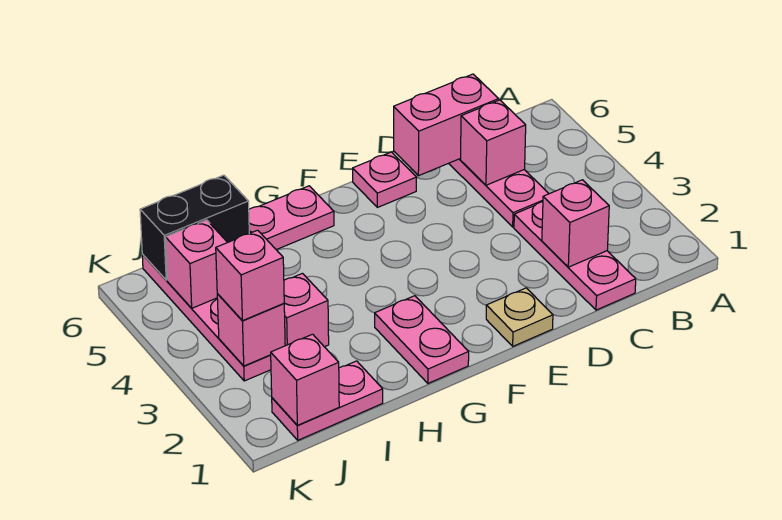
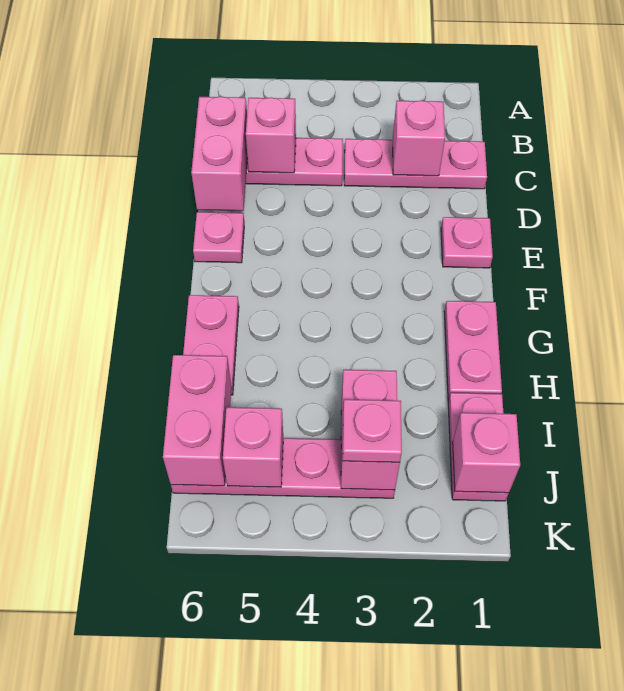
tan 1x1 plate [486,288,553,346] -> pink 1x1 plate [441,217,493,268]
pink 1x2 plate [375,296,469,383] -> pink 1x2 plate turned to [444,301,502,400]
black 1x2 brick [140,175,249,280] -> pink 1x2 brick [163,355,231,486]
pink 1x1 brick [216,230,284,321] -> pink 1x1 plate [343,399,402,462]

